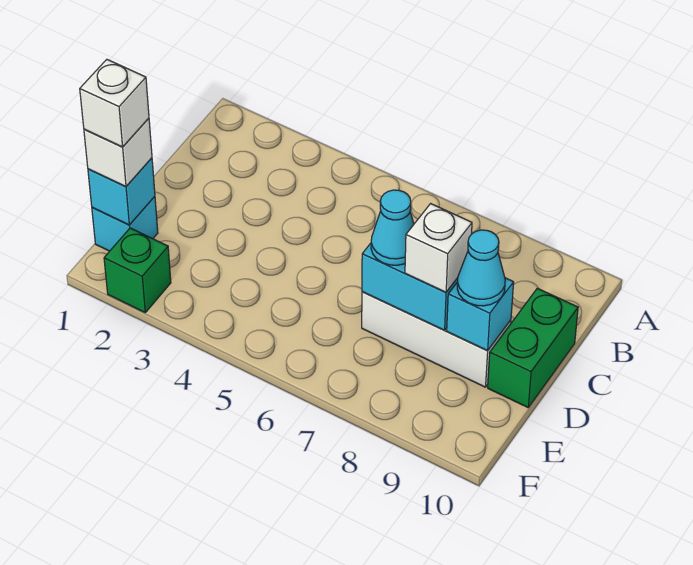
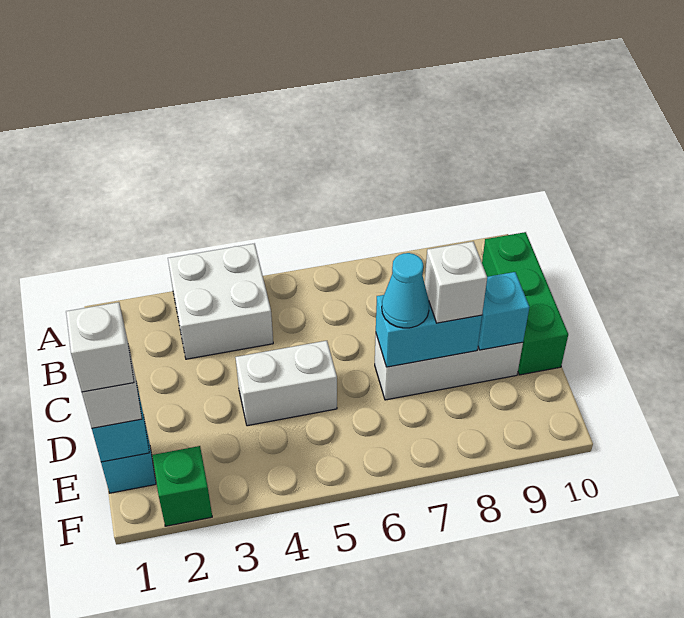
none -> white 2x2 brick [168,244,273,359]
green 1x2 brick [488,288,578,407] -> green 1x3 brick [482,232,568,375]
none -> white 1x2 brick [235,341,337,426]
cyan 1x1 cone [457,230,505,306] -> none

